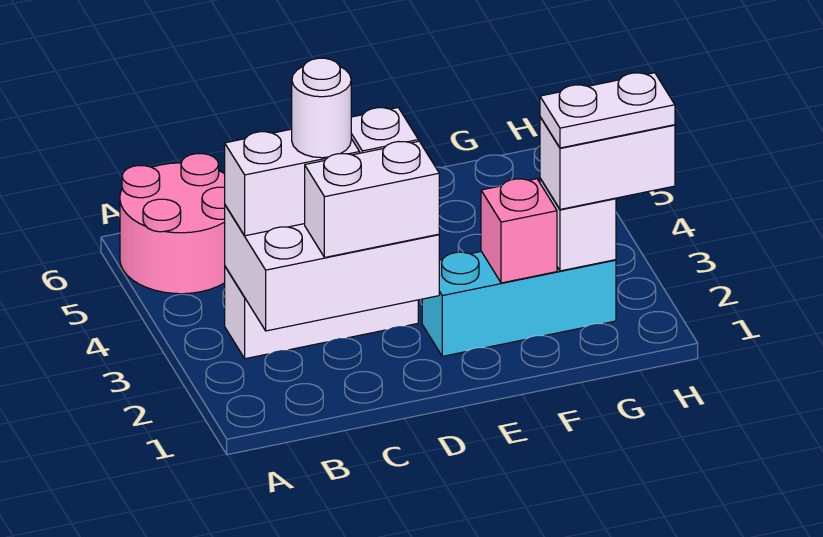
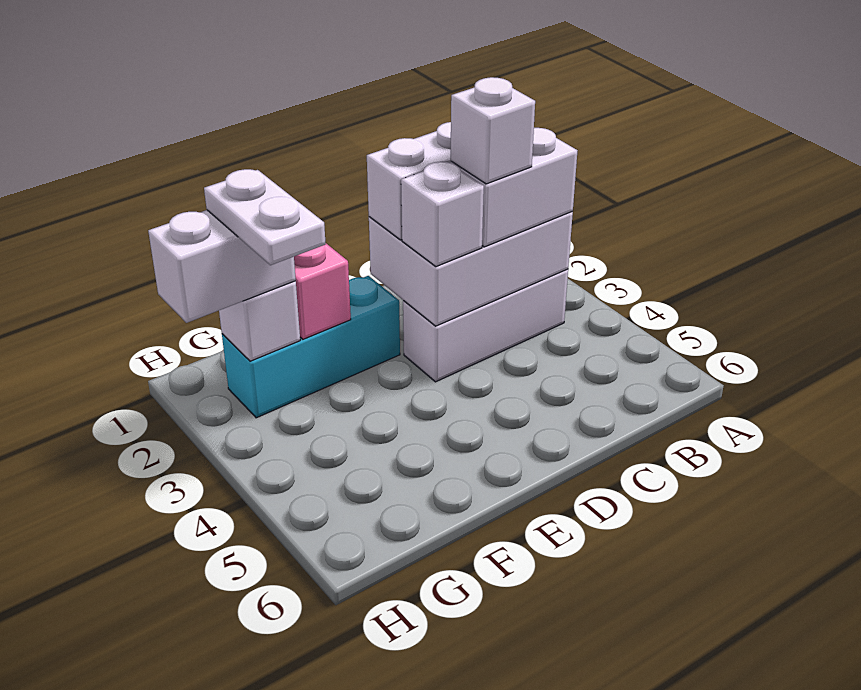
pink 2x2 round brick [120,154,225,294] -> none
white 1x1 round brick [292,58,351,158] -> white 1x1 brick [451,77,535,184]
white 1x2 plate [540,73,675,148] -> white 1x2 plate turned to [204,169,326,265]

